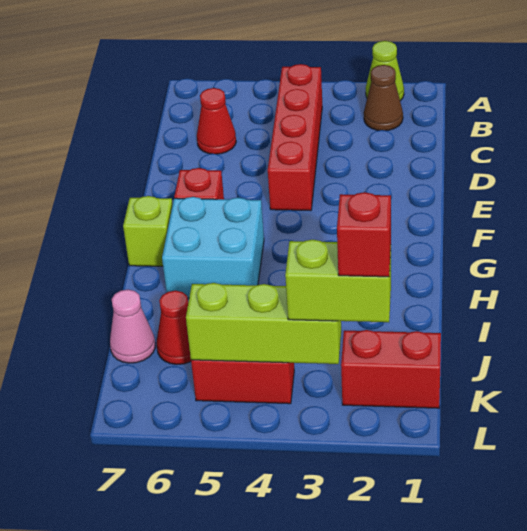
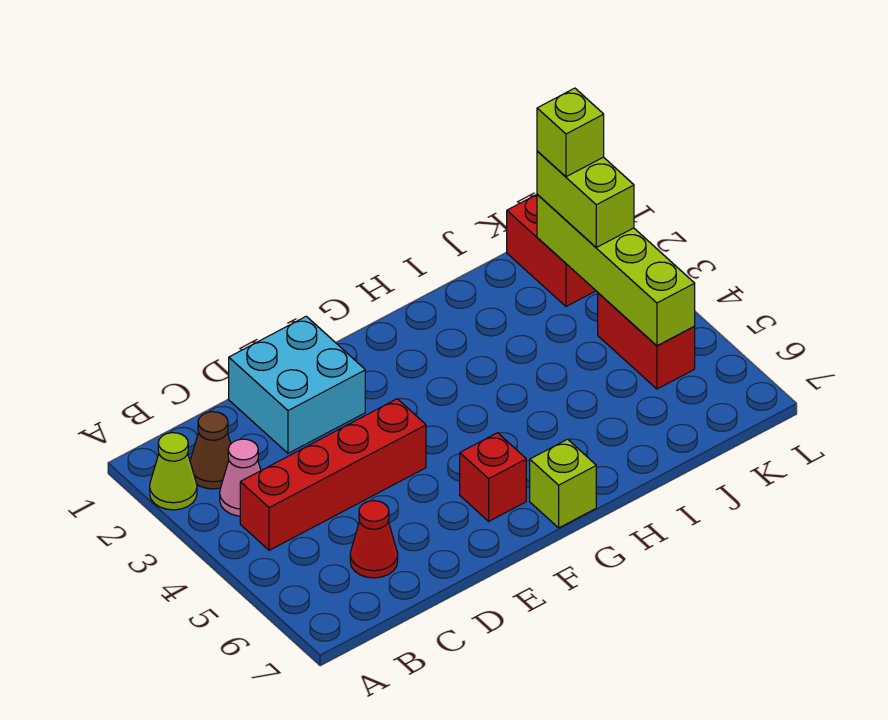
cyan 2x2 brick [162,197,264,298] -> cyan 2x2 brick moved to [229,316,365,453]
red 1x1 cone [157,291,191,364] -> none
pink 1x1 cone [110,290,155,363] -> pink 1x1 cone moved to [220,439,261,516]
red 1x1 brick [337,192,391,277] -> lime 1x1 brick [537,88,604,177]
lime 1x3 brick [186,283,341,364] -> lime 1x4 brick [537,194,695,346]

